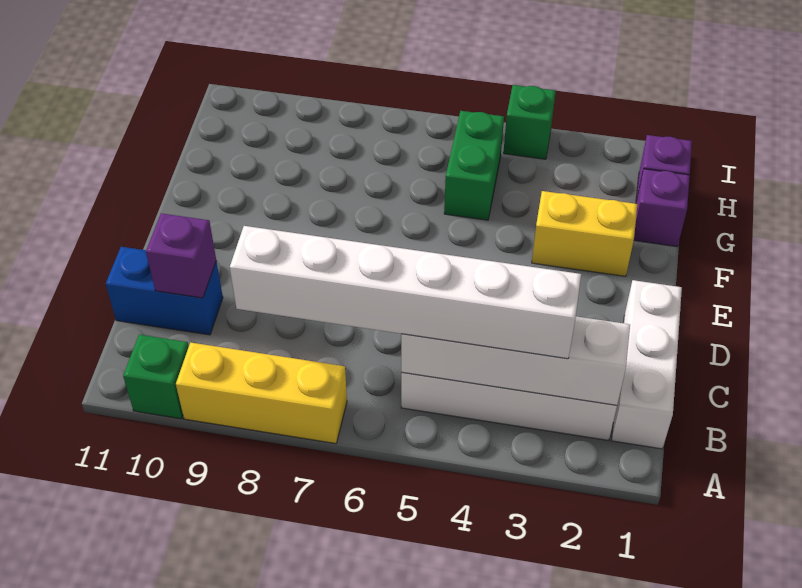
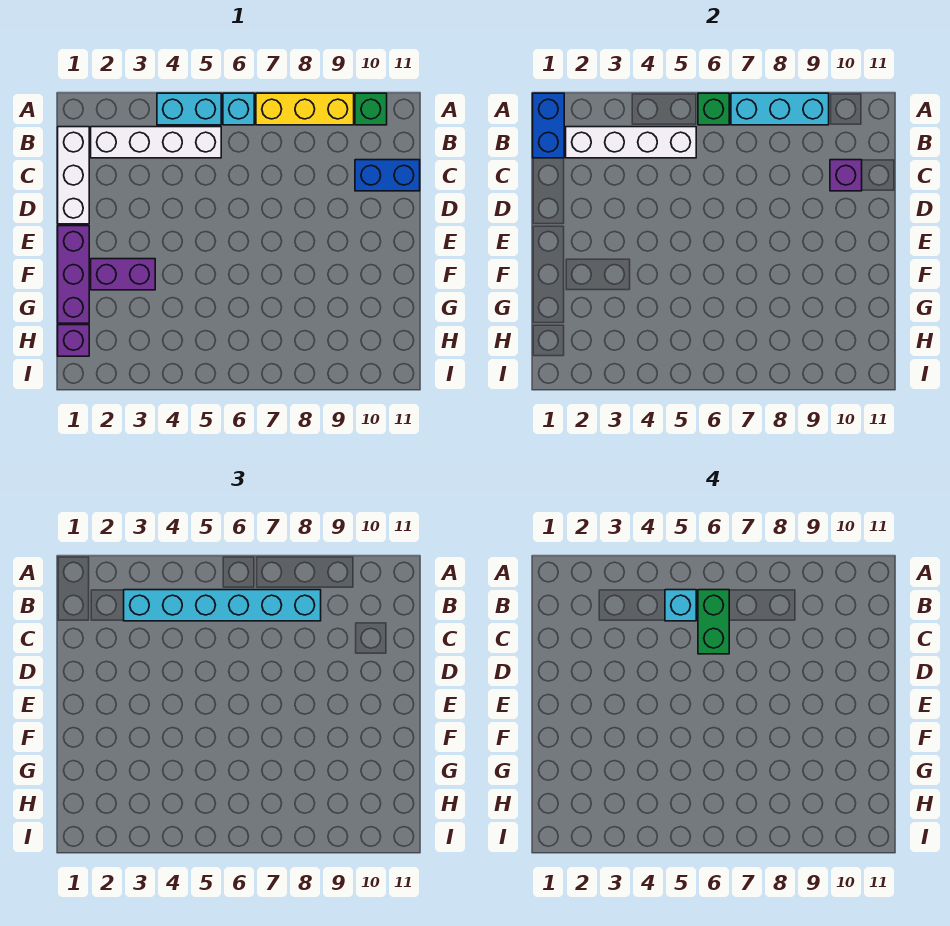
none -> blue 1x2 brick [533,93,564,158]
none -> cyan 1x2 brick [157,93,221,125]
none -> cyan 1x1 brick [223,93,254,125]
none -> cyan 1x3 brick [731,93,829,125]
white 1x6 brick [230,226,581,359] -> cyan 1x6 brick [124,590,321,621]
none -> cyan 1x1 brick [665,590,696,621]
yellow 1x2 brick [532,191,637,276] -> purple 1x2 brick [91,259,155,290]
purple 1x1 brick [634,169,690,247] -> purple 1x3 brick [58,226,89,323]
green 1x2 brick [444,111,504,220] -> green 1x2 brick moved to [698,590,729,654]
green 1x1 brick [503,85,556,159] -> green 1x1 brick moved to [698,93,729,125]

